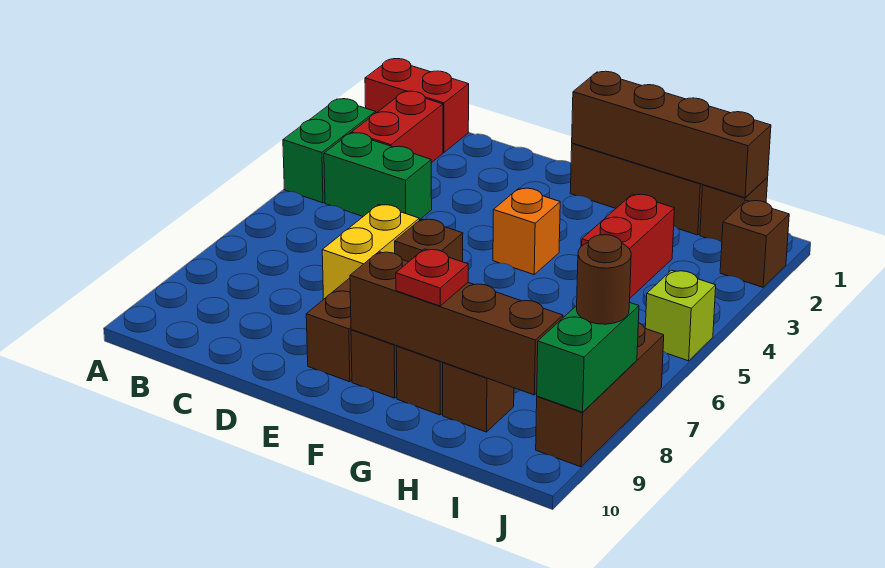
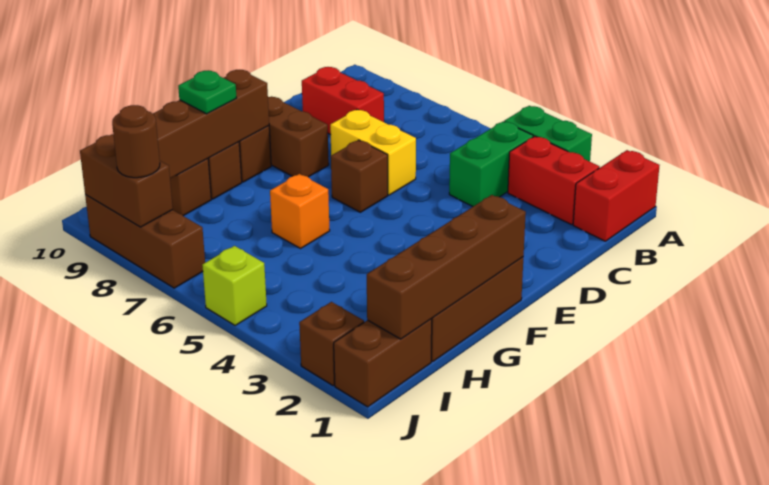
orange 1x1 brick [493,188,560,275] -> orange 1x1 brick moved to [270,174,330,248]
red 1x1 plate [396,249,468,306] -> green 1x1 plate [178,71,236,114]
red 1x2 brick [582,194,674,298] -> red 1x2 brick moved to [302,67,384,135]
brown 1x1 brick [700,178,768,242] -> brown 1x2 brick [334,319,432,407]
green 1x2 brick [537,303,639,412] -> brown 1x2 brick [80,134,173,227]

